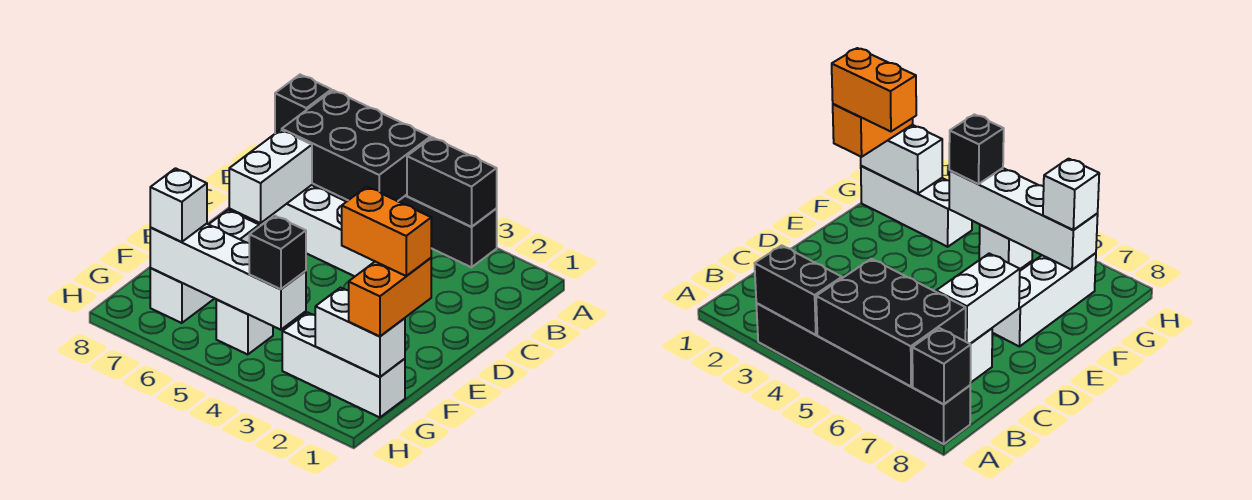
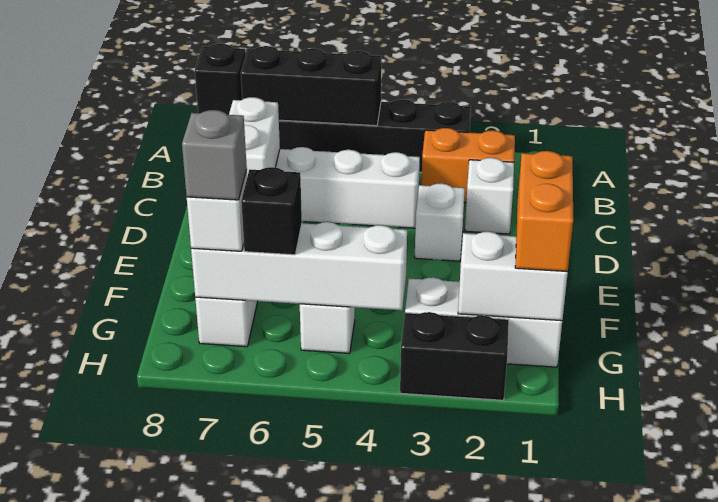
black 1x2 brick [407,137,497,227] -> black 1x2 brick moved to [400,312,509,400]
black 2x3 brick [282,90,431,201] -> black 1x3 brick [241,46,381,126]
none -> white 1x1 brick [465,158,514,234]
none -> white 1x1 brick [415,183,465,261]
orange 1x2 brick [342,187,431,276] -> orange 1x2 brick moved to [421,128,515,203]
black 1x1 brick [249,216,306,289] -> black 1x1 brick moved to [241,167,302,255]
none -> grey 1x1 brick [182,110,247,200]

